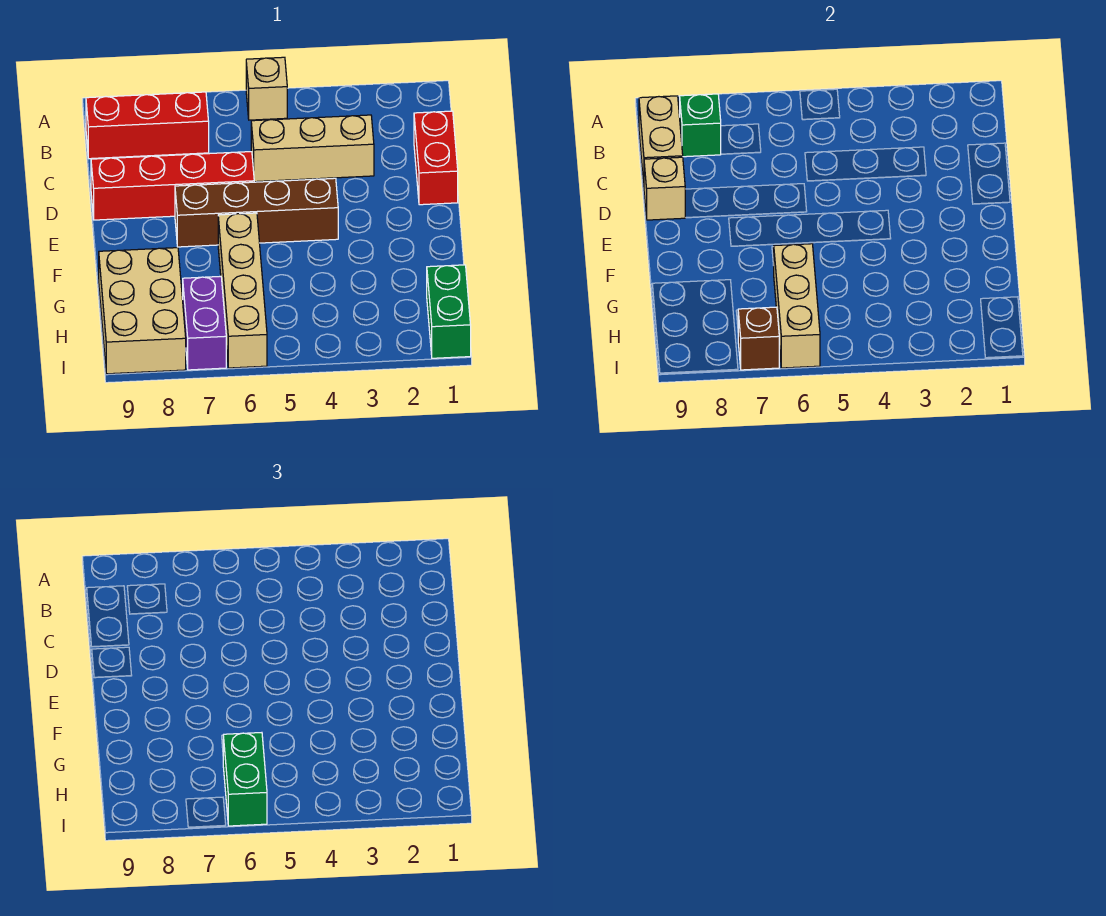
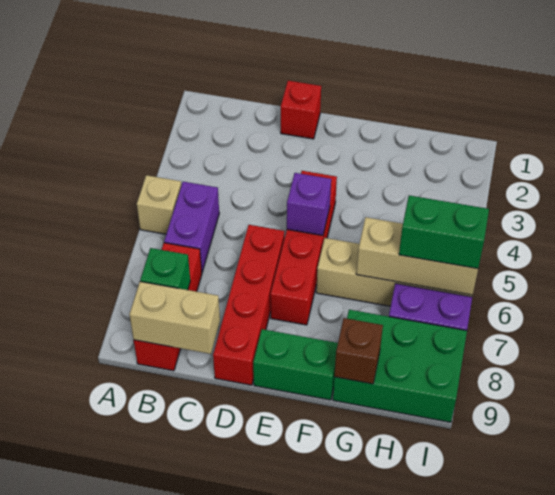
none -> purple 1x2 brick [164,182,219,272]
red 1x2 brick [414,111,458,205] -> red 1x1 brick [281,81,321,139]
tan 1x3 brick [251,115,374,182] -> none
tan 1x1 brick [644,157,685,220] -> none
brown 1x4 brick [175,178,338,247] -> red 1x4 brick [270,171,337,325]
none -> purple 1x1 brick [287,173,331,236]
tan 2x3 brick [99,248,186,374] -> green 2x3 brick [333,310,467,422]
green 1x2 brick [427,265,471,358] -> green 1x2 brick moved to [253,329,338,400]
brown 1x1 brick [738,307,779,370] -> brown 1x1 brick moved to [334,318,383,384]

